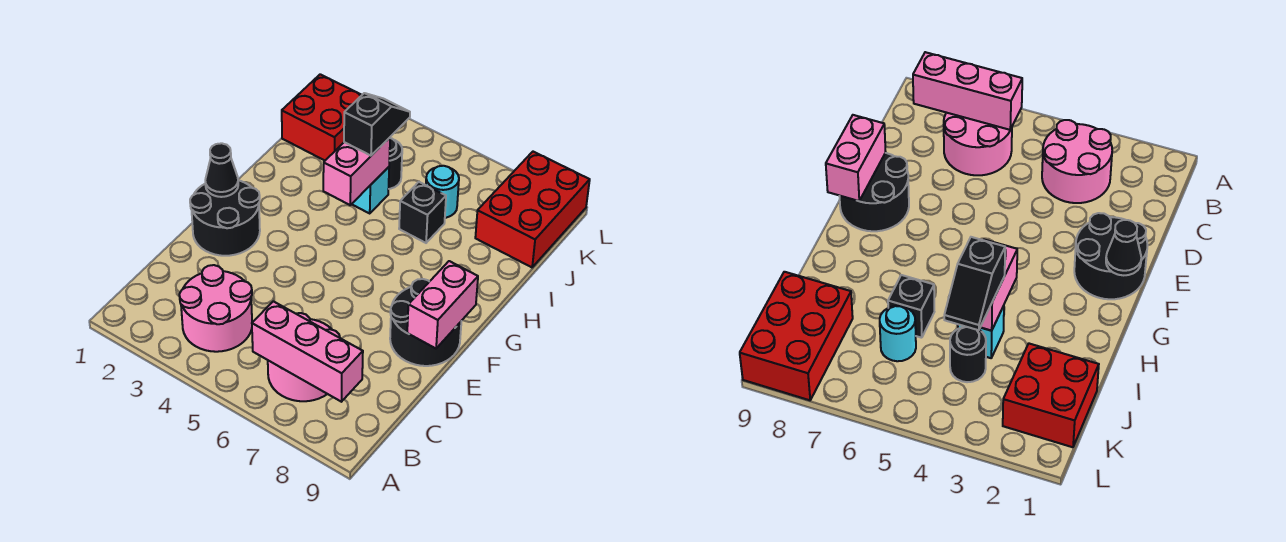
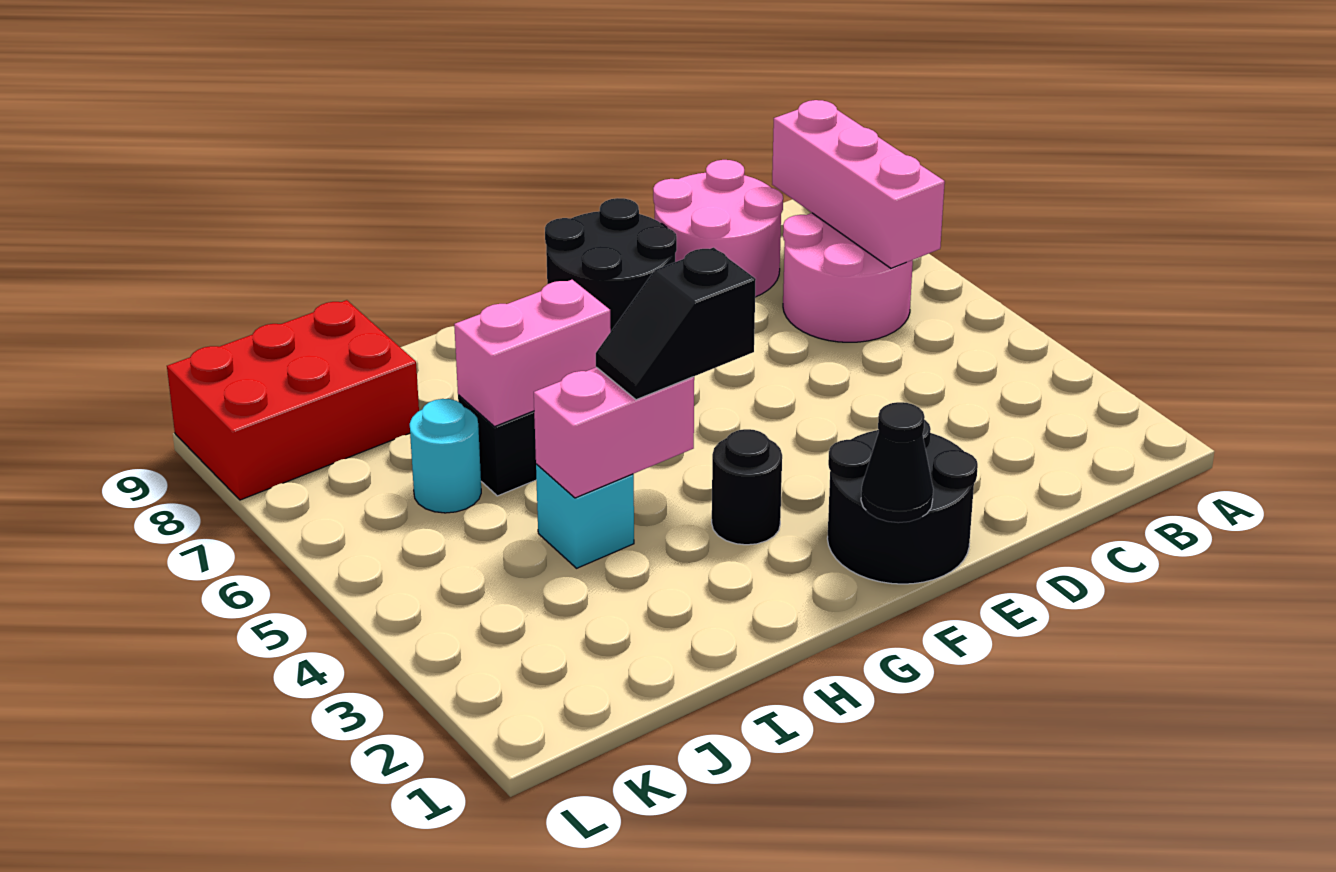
pink 2x2 round brick [179,265,252,352] -> pink 2x2 round brick moved to [653,160,783,297]
pink 1x2 brick [407,261,478,348] -> pink 1x2 brick moved to [454,280,611,427]
black 1x2 slope [344,93,410,156] -> black 1x2 slope moved to [596,248,756,400]
red 2x2 brick [282,74,362,161] -> none
black 1x1 round brick [389,138,402,189] -> black 1x1 round brick moved to [712,429,782,545]

